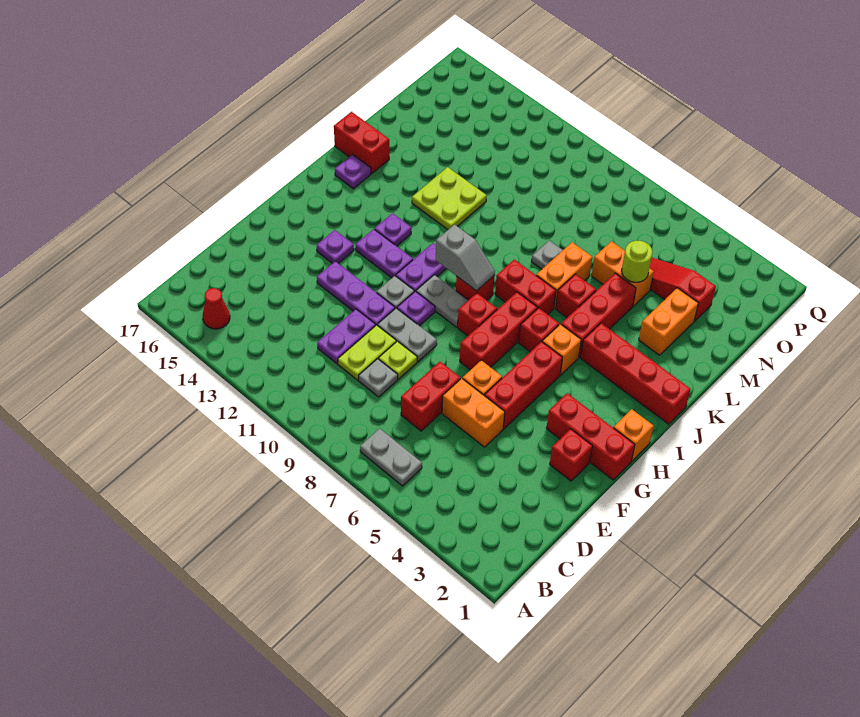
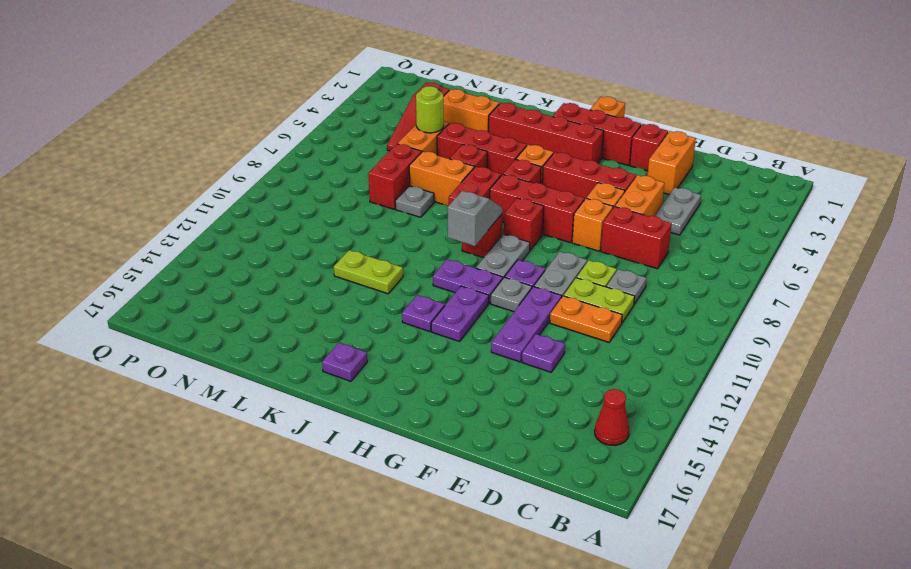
grey 1x2 plate [360,428,422,486] -> grey 1x2 plate moved to [655,187,701,235]
purple 1x2 plate [317,309,376,364] -> orange 1x2 plate [550,296,622,342]
none -> orange 1x2 brick [647,131,696,194]
none -> orange 1x1 brick [572,198,613,251]
red 1x3 brick [546,393,635,480] -> red 1x3 brick turned to [553,103,641,166]
purple 1x1 plate [316,230,354,264] -> purple 1x1 plate moved to [522,334,565,372]
red 1x4 brick [581,323,690,424] -> red 1x4 brick turned to [489,103,604,163]
lime 2x2 plate [412,167,487,230] -> lime 1x2 plate [334,250,403,294]
red 1x2 brick [334,112,389,173] -> red 1x2 brick moved to [368,144,421,209]

